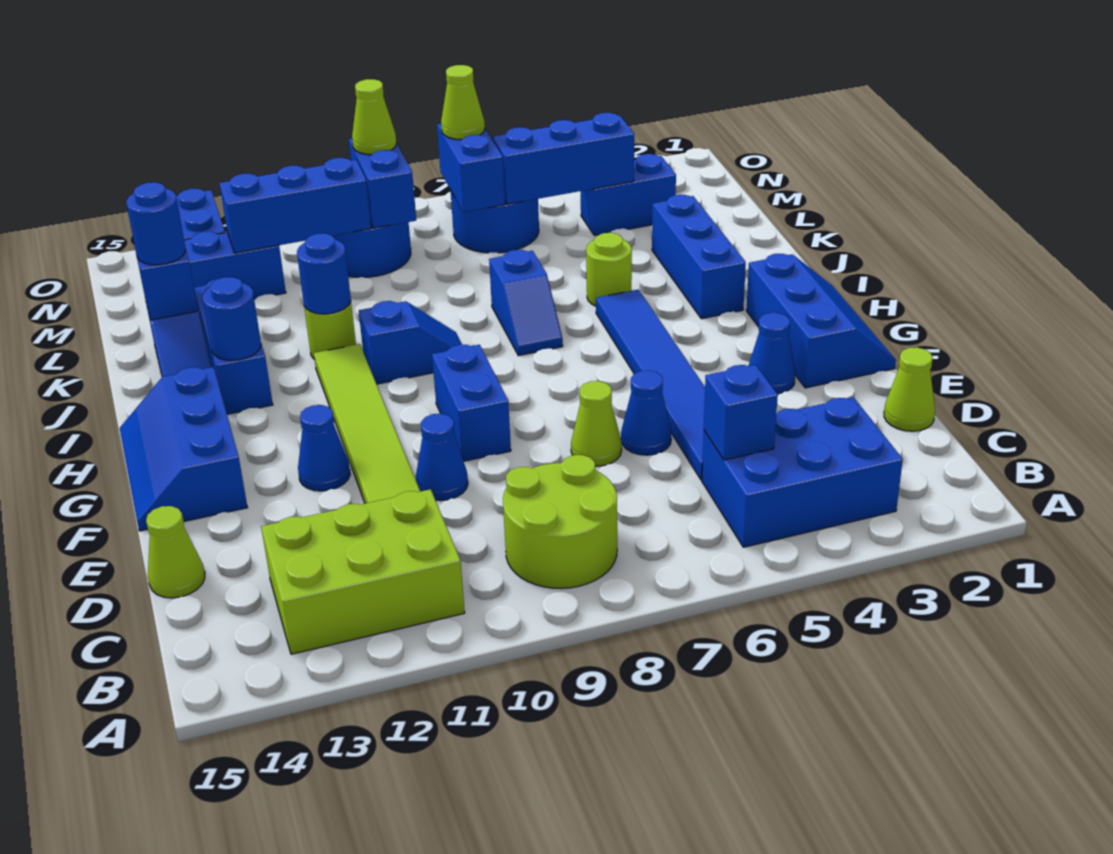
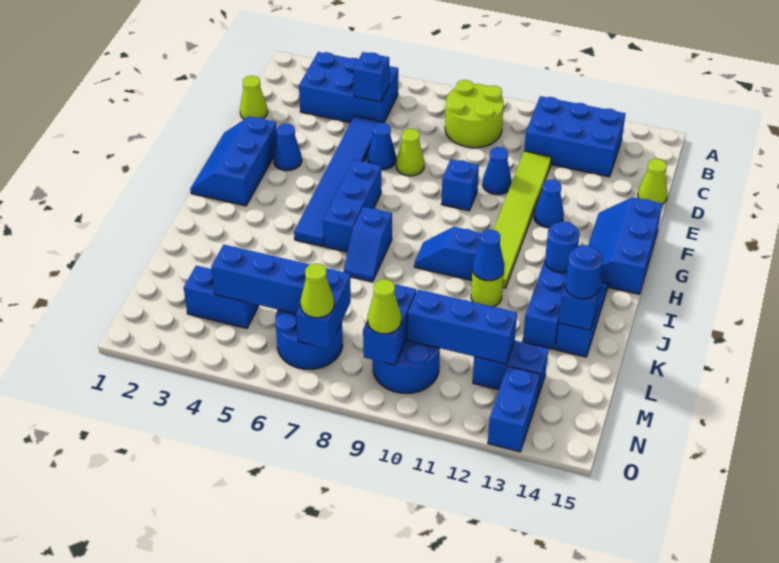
lime 2x3 brick [261,489,465,654] -> blue 2x3 brick [524,96,625,177]
blue 1x2 brick [432,345,511,461] -> blue 1x1 brick [441,159,479,211]
blue 2x3 slope [120,367,248,531] -> blue 2x3 slope turned to [588,197,662,294]
blue 1x3 brick [652,195,746,319] -> blue 1x3 brick moved to [323,160,381,252]
blue 1x2 slope [489,250,563,356] -> blue 1x2 slope turned to [344,207,392,282]
lime 1x1 round brick [586,233,632,306] -> none
blue 1x1 round brick [297,233,351,314] -> blue 1x1 cone [472,229,504,281]

